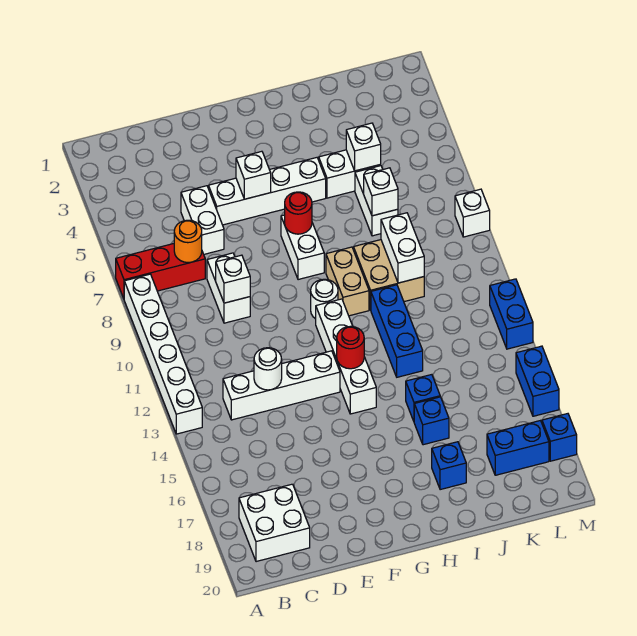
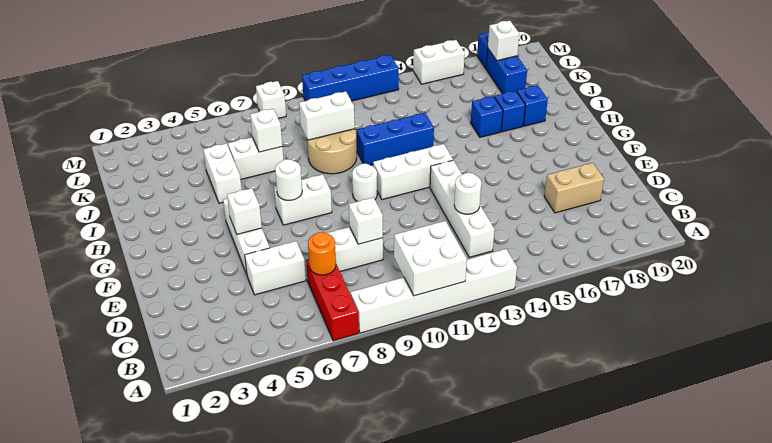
white 2x2 brick [239,484,310,562] -> white 2x2 brick moved to [394,221,467,296]
white 1x4 brick [209,158,326,225] -> white 1x3 brick [223,199,270,274]
red 1x1 round brick [285,192,312,234] -> white 1x1 round brick [275,159,302,201]
white 1x4 brick [316,299,376,414] -> white 1x3 brick [373,144,453,200]
red 1x1 round brick [337,326,364,369] -> none
tan 1x2 brick [326,247,369,316] -> tan 1x2 brick moved to [544,163,604,213]
tan 2x2 brick [354,240,424,310] -> tan 2x2 round brick [307,129,357,174]
blue 1x1 brick [406,375,440,421] -> blue 1x1 brick moved to [494,91,525,132]
white 1x1 brick [346,123,381,171] -> white 1x1 brick moved to [488,21,519,61]
blue 1x2 brick [490,279,533,349] -> blue 1x4 brick [302,55,399,101]
blue 1x2 brick [516,346,559,416] -> white 1x2 brick [413,40,465,84]

